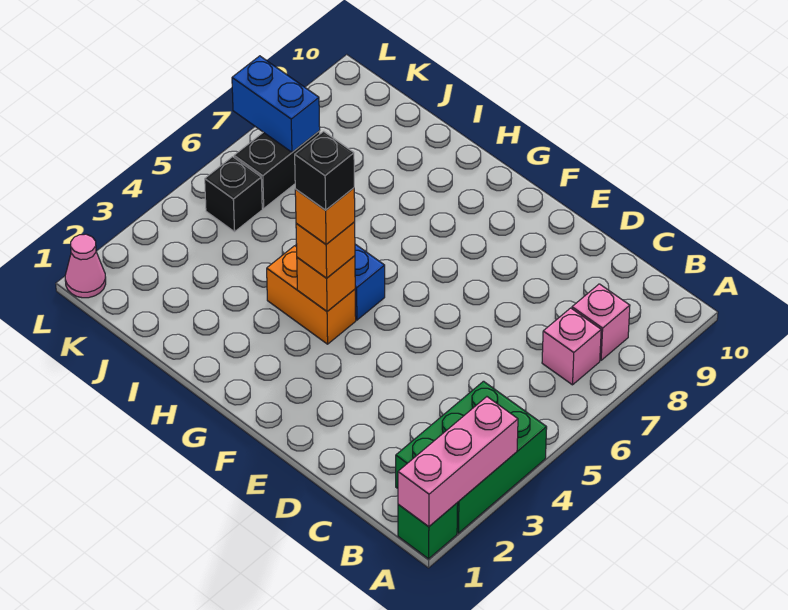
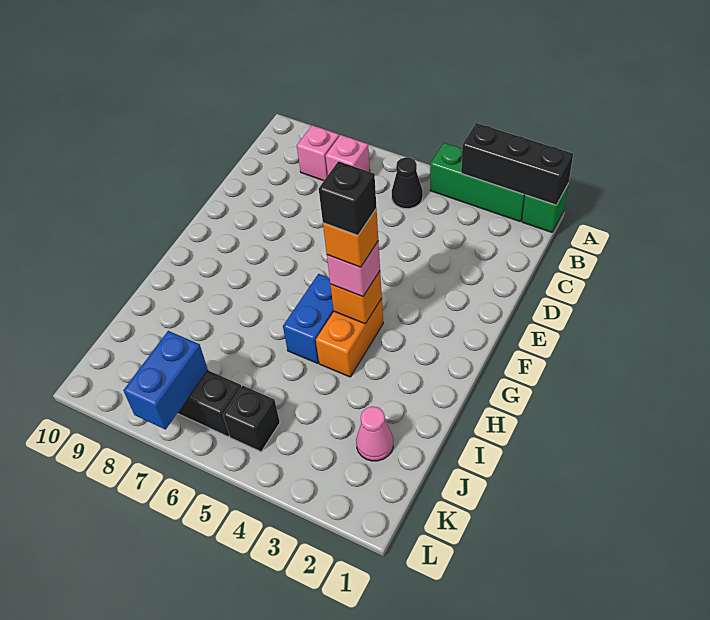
pink 1x3 brick [398,397,518,527] -> black 1x3 brick [461,123,573,205]
green 2x3 brick [396,381,547,533] -> green 1x3 brick [430,143,525,221]
none -> black 1x1 cone [392,157,423,209]
orange 1x1 brick [296,222,355,278] -> pink 1x1 brick [327,242,380,297]
pink 1x1 cone [65,234,106,298] -> pink 1x1 cone moved to [356,407,393,461]

